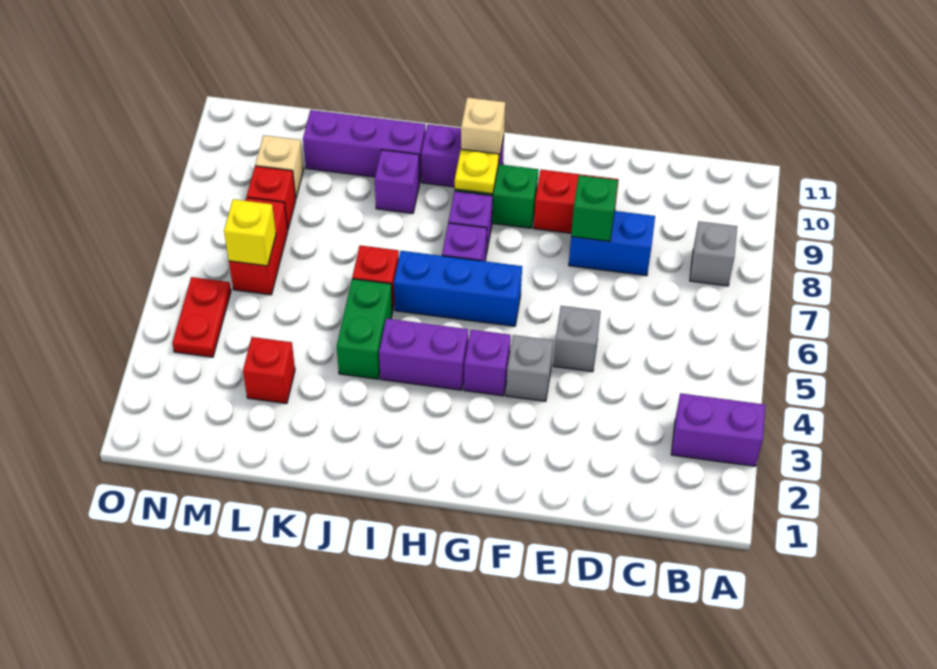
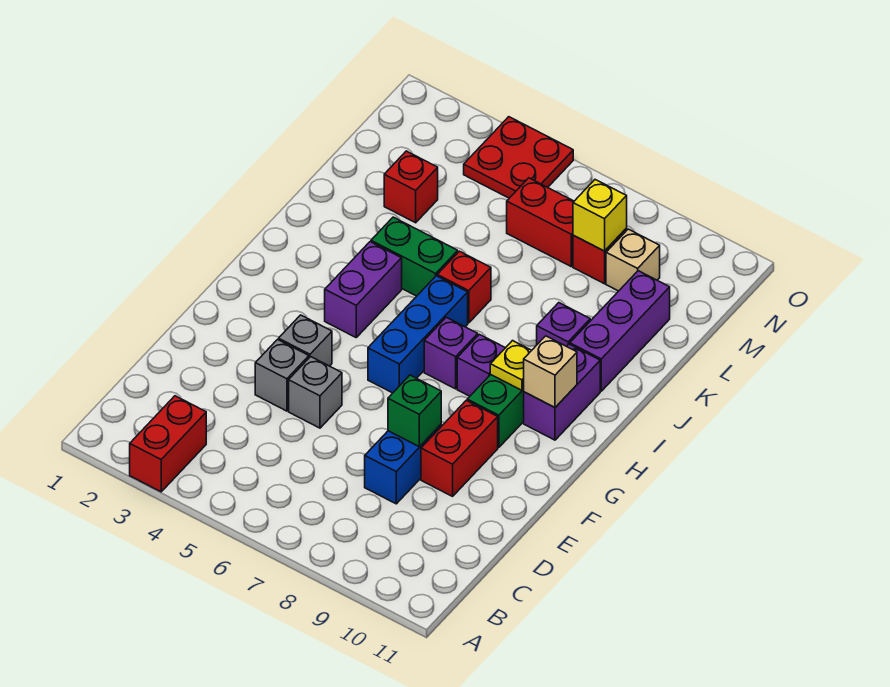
purple 1x2 brick [671,393,765,466] -> red 1x2 brick [130,396,206,492]
grey 1x1 brick [690,221,737,286] -> grey 1x1 brick moved to [255,340,309,411]
purple 1x1 brick [464,330,511,396] -> none
yellow 1x1 brick [224,199,276,266] -> yellow 1x1 brick moved to [573,180,627,251]
red 1x2 plate [172,277,231,357] -> red 2x2 plate [464,117,573,198]

